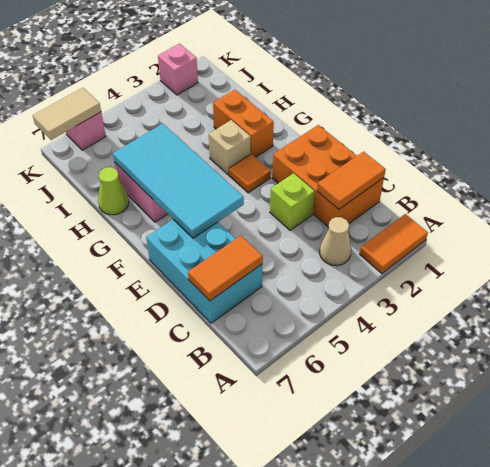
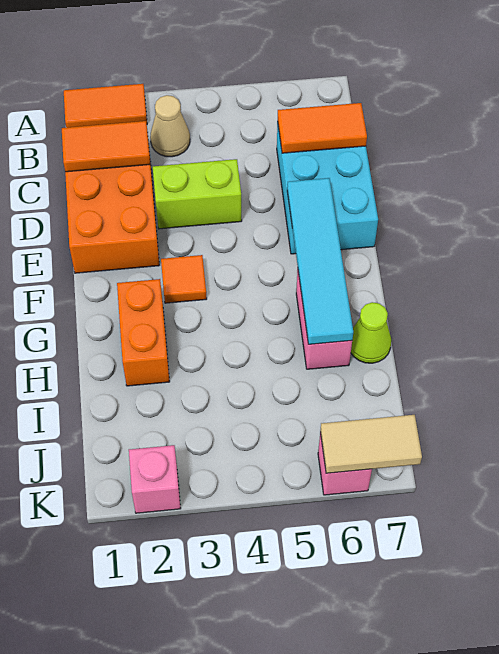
lime 1x1 brick [270,173,315,230] -> lime 1x2 brick [153,159,242,229]
cyan 2x4 tile [113,124,244,238] -> cyan 1x4 tile [287,178,353,344]
tan 1x1 brick [209,120,250,175] -> none

